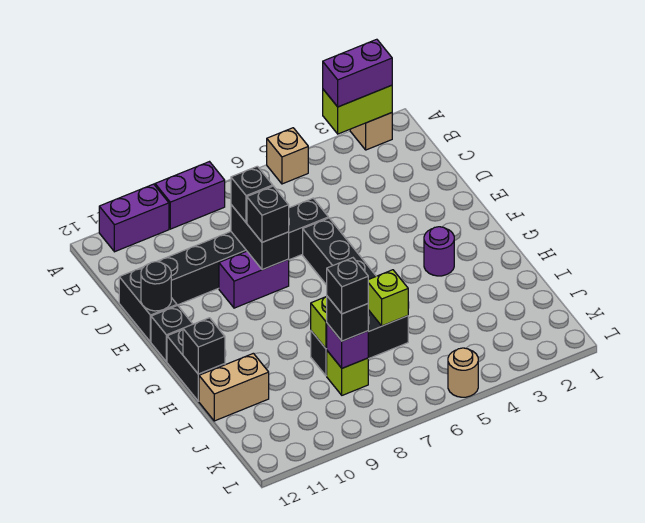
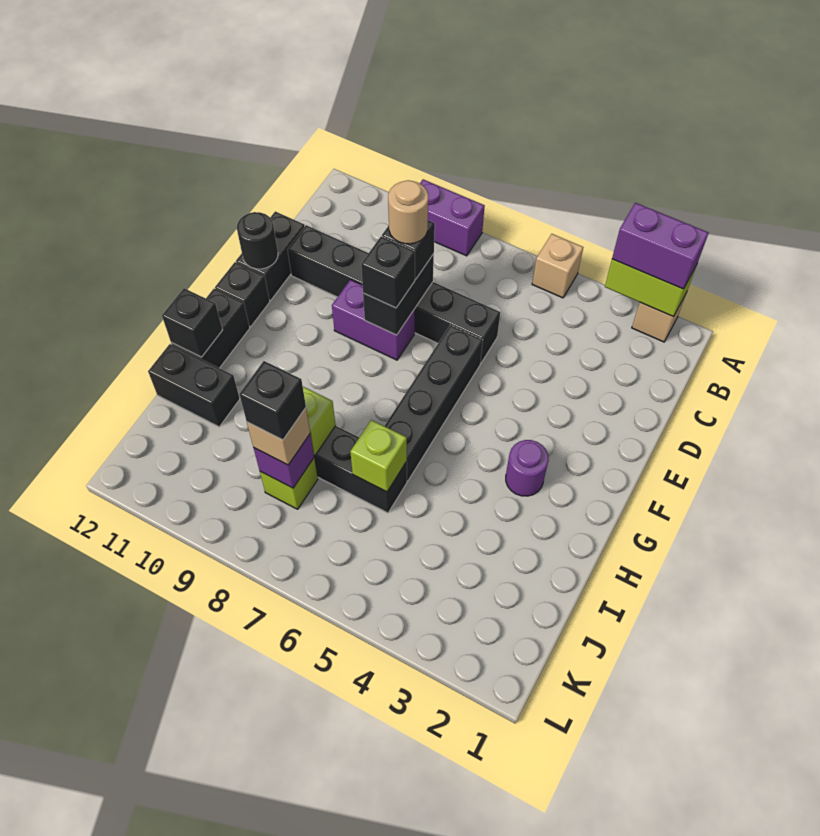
purple 1x2 brick [99,184,169,252] -> none
tan 1x2 brick [199,353,269,421] -> black 1x2 brick [148,344,240,427]
black 1x1 brick [327,296,368,341] -> tan 1x1 brick [247,408,310,465]
tan 1x1 round brick [448,348,478,397] -> tan 1x1 round brick moved to [388,180,428,244]

